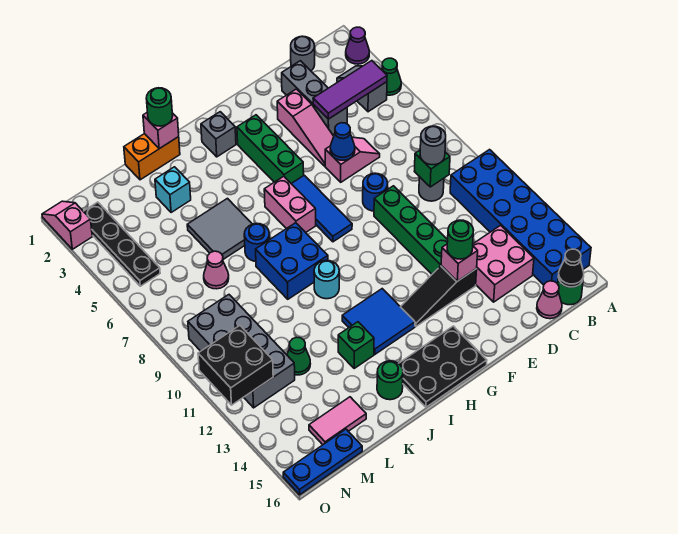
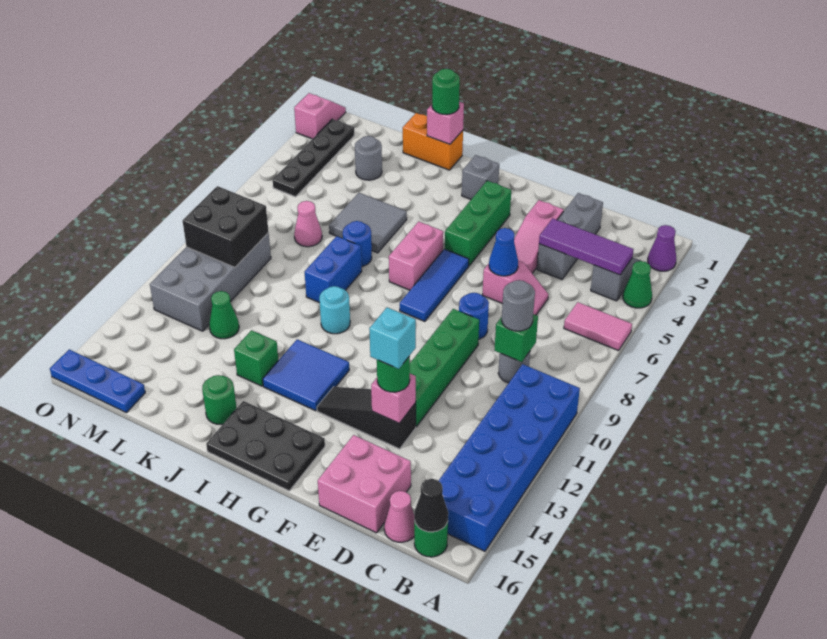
grey 1x1 round brick [291,36,315,71] -> grey 1x1 round brick moved to [355,136,382,180]
pink 2x2 brick [473,226,534,302] -> pink 2x2 brick moved to [318,435,411,533]
blue 2x2 brick [256,223,328,299] -> blue 1x2 brick [305,236,362,303]
cyan 1x1 brick [155,167,191,213] -> cyan 1x1 brick moved to [369,307,416,369]
pink 1x2 tile [309,397,366,445] -> pink 1x2 tile moved to [564,302,632,351]
black 2x2 brick [198,326,273,405] -> black 2x2 brick moved to [183,186,268,267]

